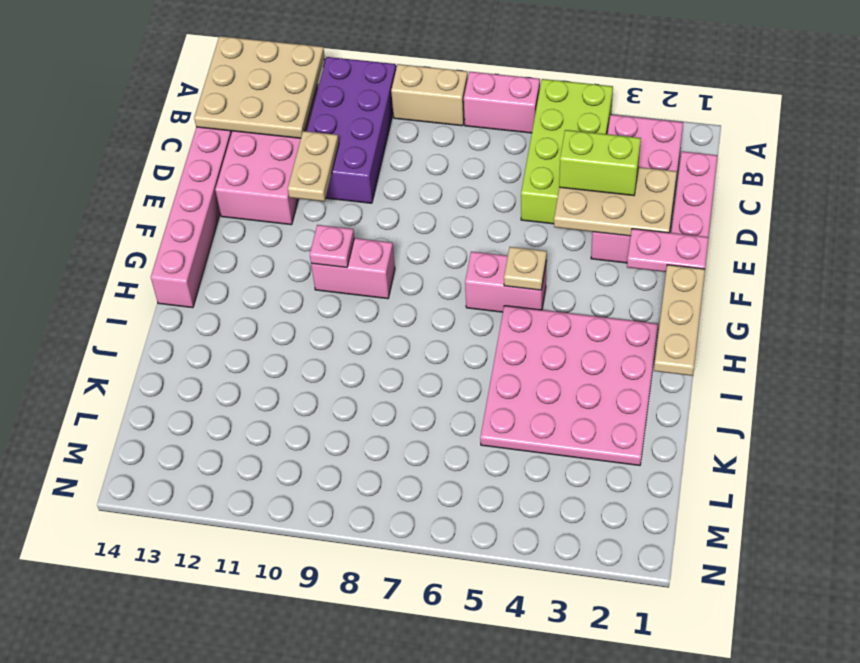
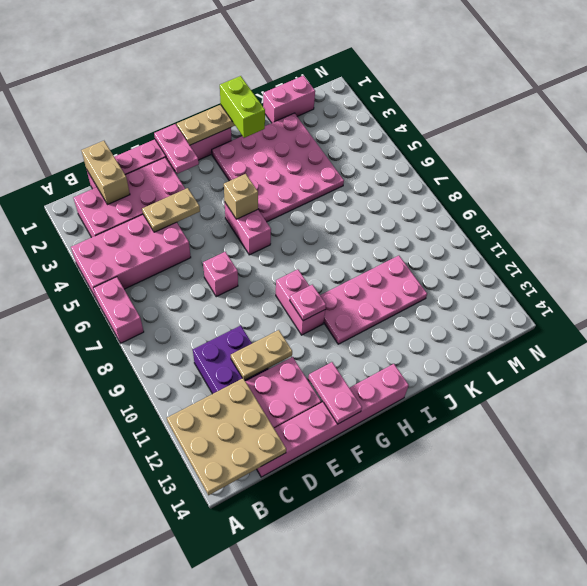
lime 2x4 brick [521,79,613,224] -> pink 2x4 brick [71,215,191,300]
tan 1x2 brick [391,64,468,126] -> tan 1x2 brick moved to [81,141,130,205]
purple 2x4 brick [307,57,396,203] -> purple 2x2 brick [193,326,268,394]
tan 2x3 plate [554,167,677,236] -> tan 1x2 plate [142,188,200,232]
lime 1x2 brick [559,130,641,196] -> lime 1x2 brick moved to [220,76,265,138]
none -> pink 1x1 brick [203,252,238,297]
none -> pink 1x2 plate [308,362,362,424]
tan 1x1 plate [504,247,547,290] -> tan 1x1 brick [224,174,258,219]
none -> pink 2x4 plate [320,256,427,344]
none -> pink 1x2 brick [263,76,315,123]

